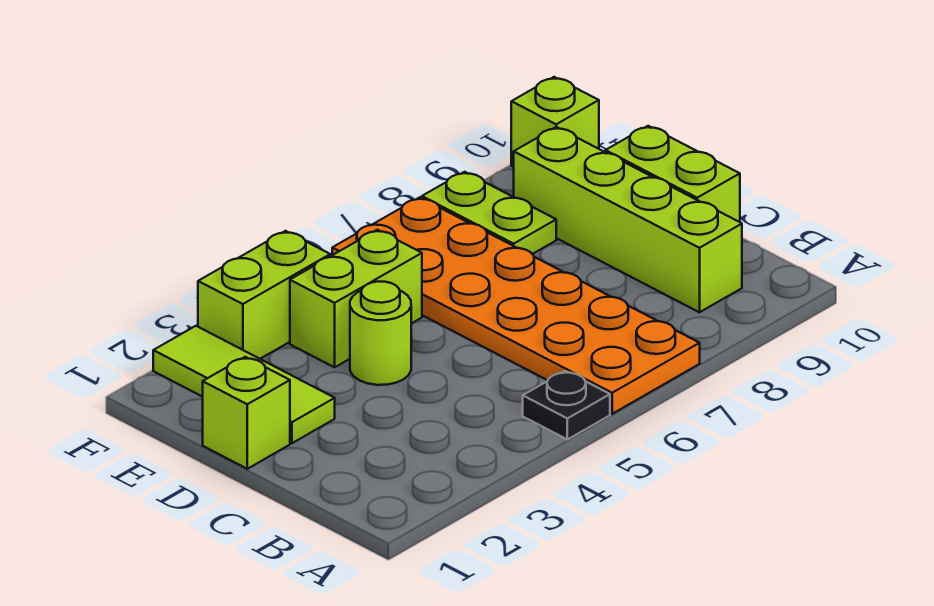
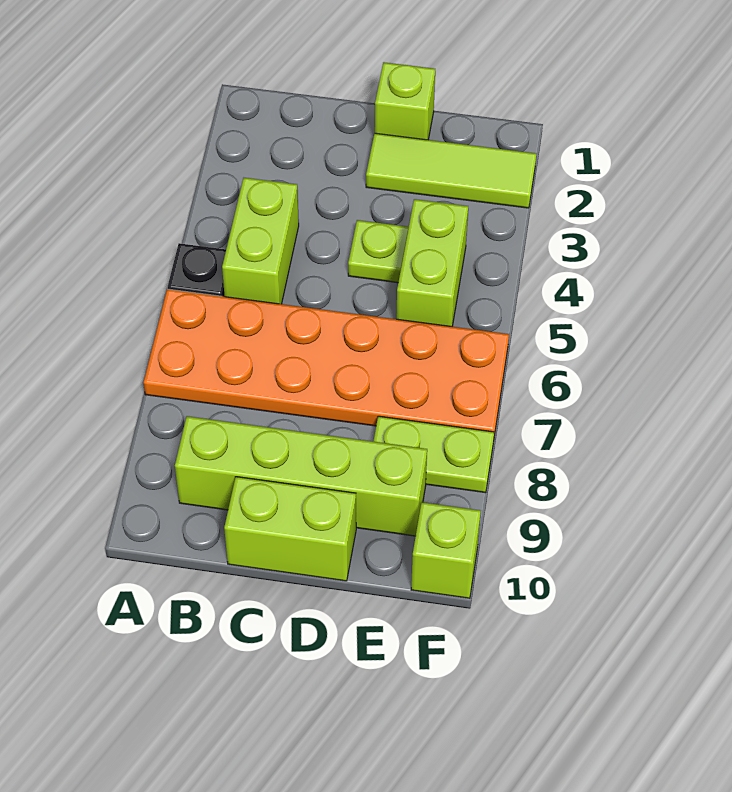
lime 1x1 round brick [350,281,411,385] -> lime 1x1 plate [348,220,409,283]
lime 1x2 brick [198,231,330,359] -> lime 1x2 brick moved to [222,178,299,304]

